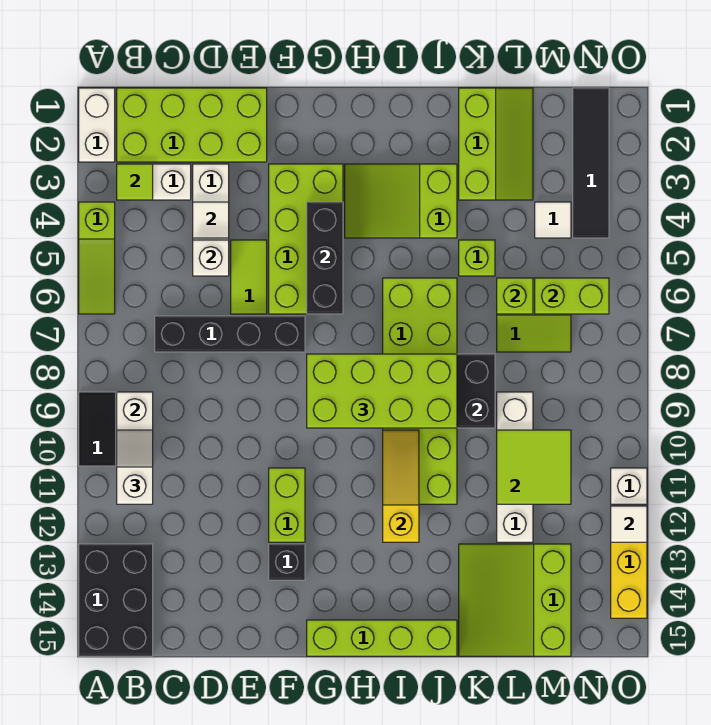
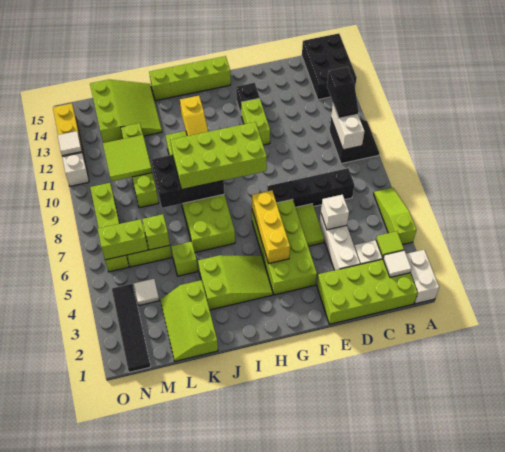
white 1x2 slope [117,430,153,504] -> black 1x2 slope [327,67,359,118]
white 1x1 tile [193,202,229,238] -> white 1x1 tile moved to [383,250,412,277]
black 1x3 brick [307,202,343,314] -> yellow 1x3 brick [252,190,290,263]
white 1x4 brick [497,392,533,542] -> lime 1x4 brick [121,123,159,208]
none -> lime 1x4 brick [90,183,129,272]

